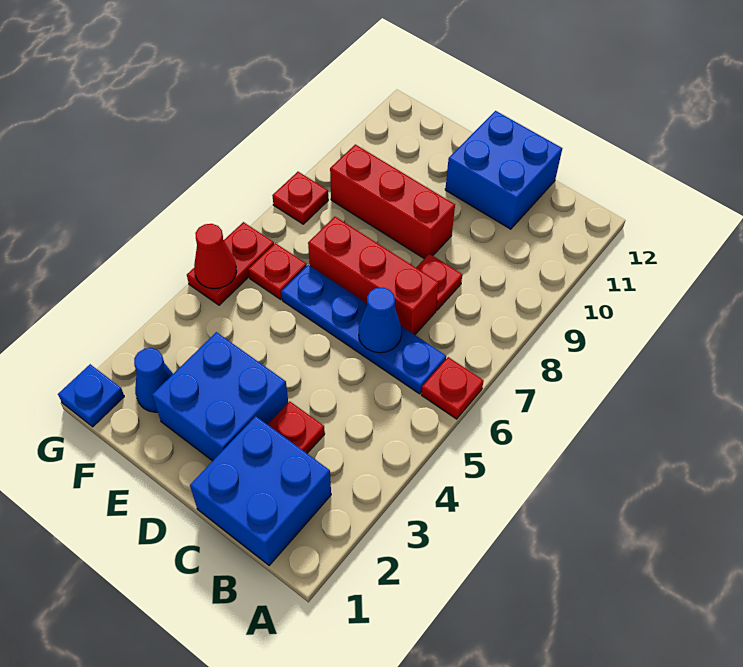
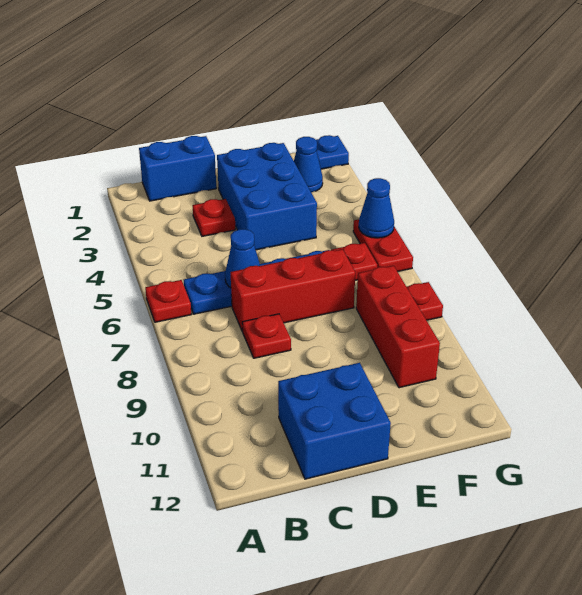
blue 2x2 brick [190,416,331,565] -> blue 1x2 brick [139,136,216,201]
blue 2x2 brick [152,332,288,461] -> blue 2x3 brick [217,143,317,250]
red 1x3 brick [330,144,455,259] -> red 1x3 brick turned to [356,266,440,388]
red 1x1 cone [194,224,237,289] -> blue 1x1 cone [359,178,394,238]

